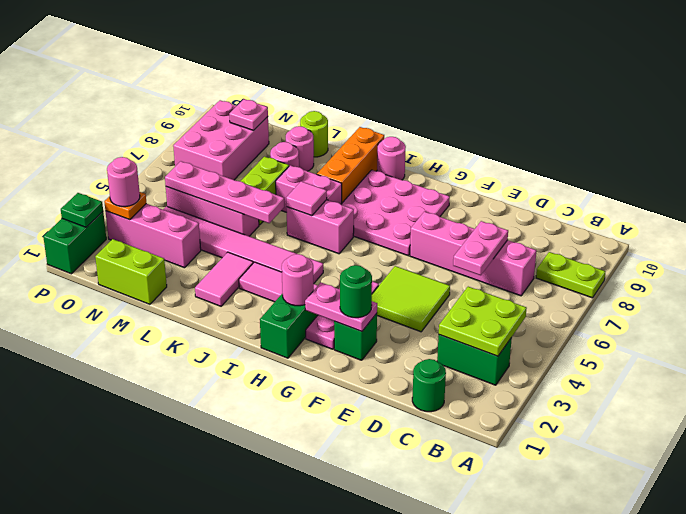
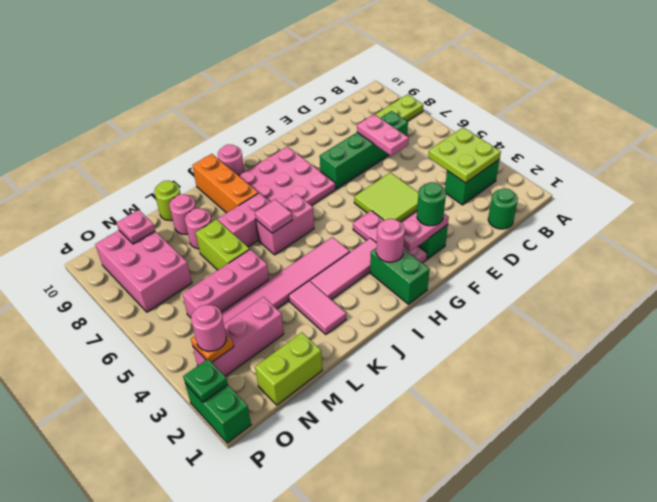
pink 1x4 brick [410,212,536,296] -> green 1x4 brick [320,111,408,189]
pink 1x4 plate [165,161,284,223] -> none

